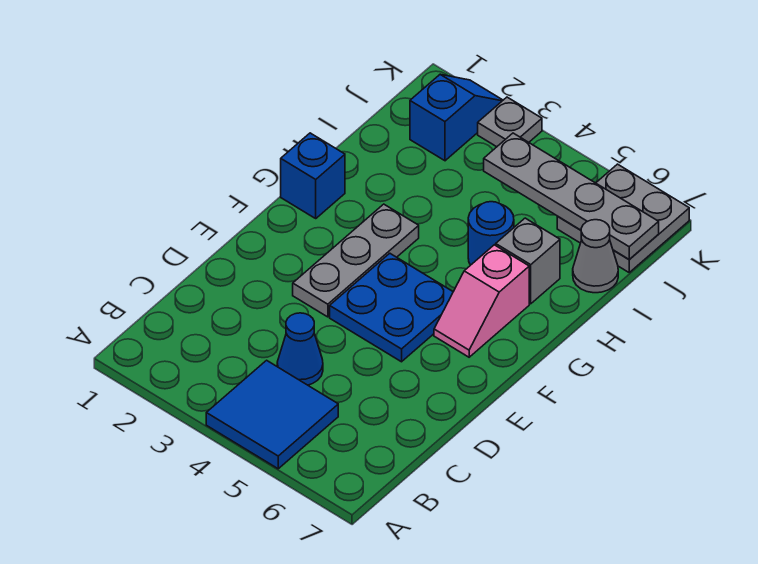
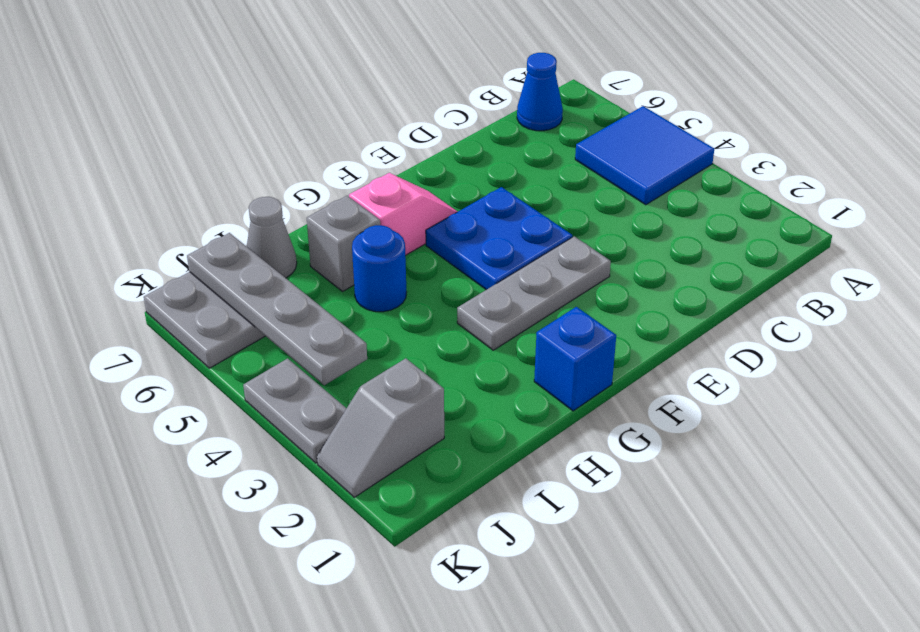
blue 1x1 cone [277,313,323,385] -> blue 1x1 cone moved to [517,53,563,131]
blue 1x2 slope [410,74,503,161] -> grey 1x2 slope [317,358,444,497]
grey 1x1 plate [478,97,542,147] -> grey 1x2 plate [243,358,347,463]

